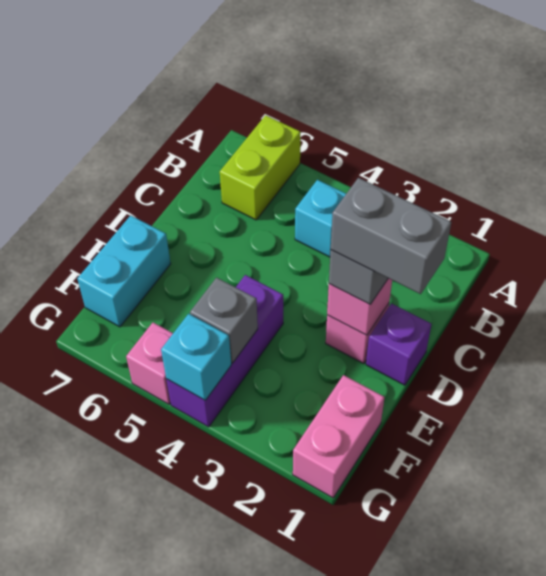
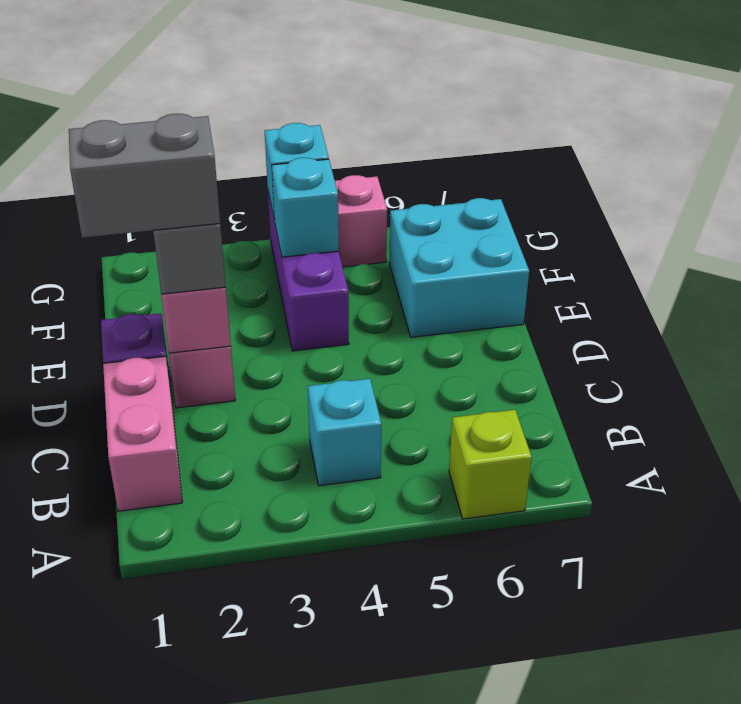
lime 1x2 brick [220,115,300,220] -> lime 1x1 brick [449,410,532,519]
cyan 1x2 brick [77,216,171,327] -> cyan 2x2 brick [389,198,529,337]
pink 1x2 brick [293,375,385,498] -> pink 1x2 brick moved to [103,356,182,511]
grey 1x1 brick [190,278,258,363] -> cyan 1x1 brick [272,158,339,257]

